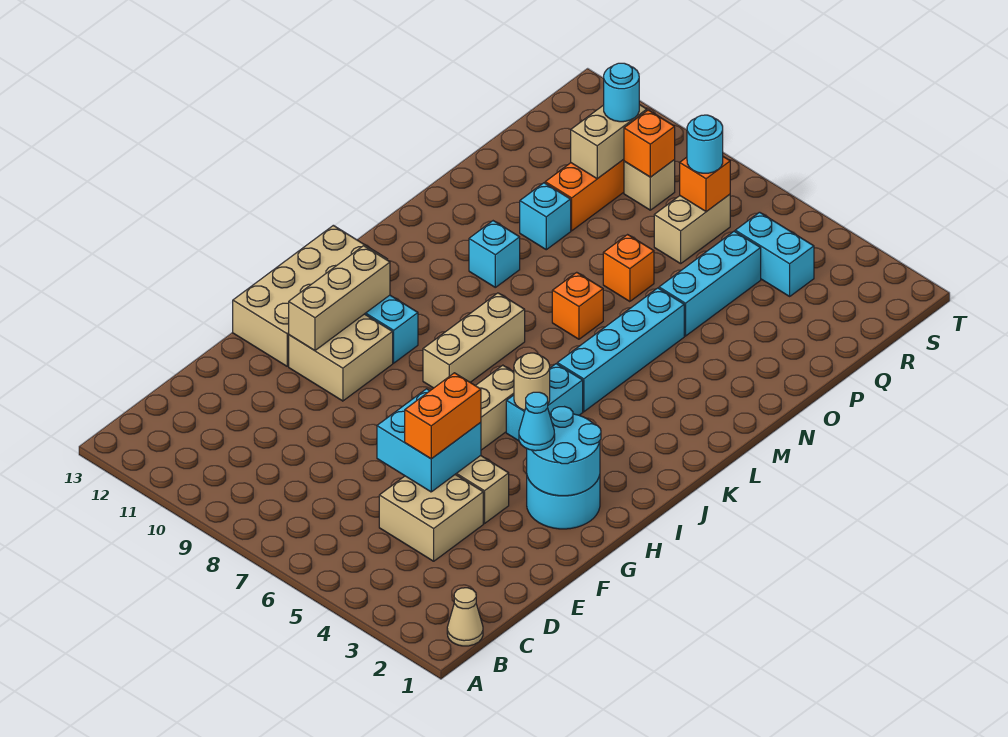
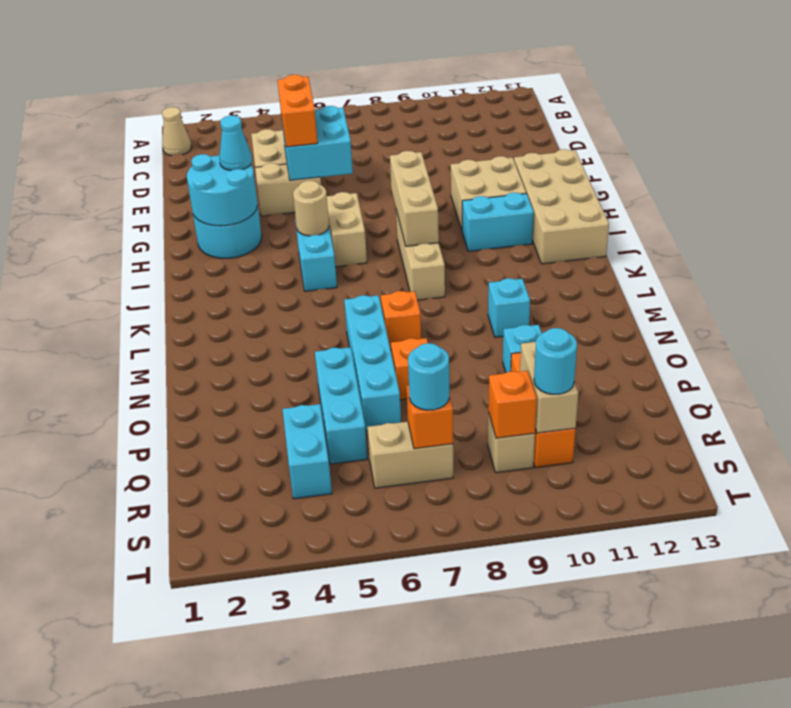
tan 1x3 brick [289,246,390,351] -> tan 1x3 brick moved to [390,151,439,246]
cyan 1x4 brick [557,288,684,412] -> cyan 1x4 brick moved to [344,295,401,431]
tan 1x2 brick [654,194,730,264] -> tan 1x2 brick turned to [367,422,453,488]
cyan 1x2 brick [735,212,814,296] -> cyan 1x2 brick turned to [283,404,332,499]

